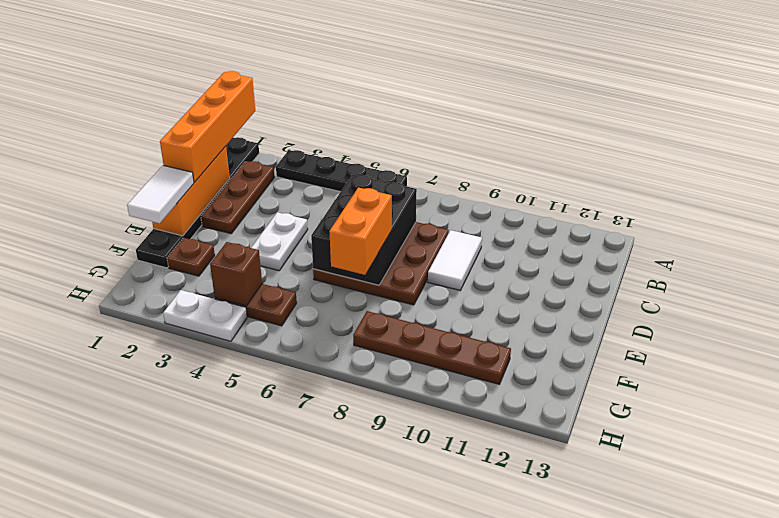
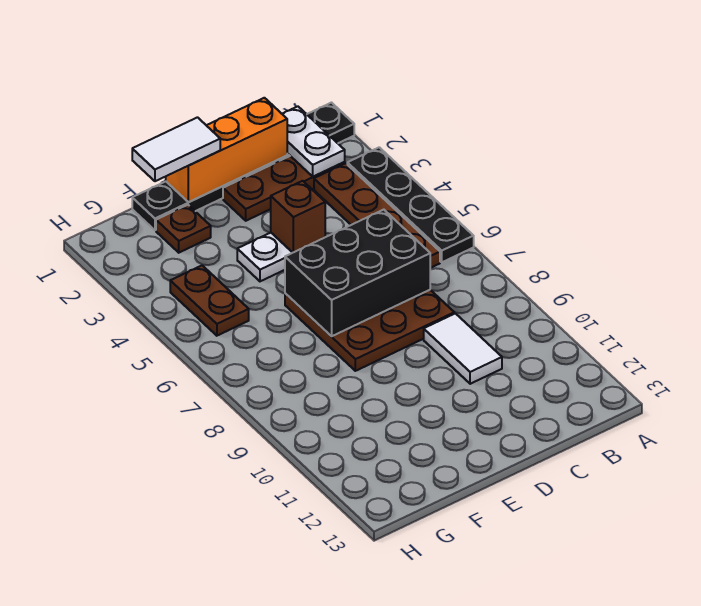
orange 1x4 brick [160,71,255,182] -> none
white 1x2 tile [428,230,482,290] -> white 1x2 tile turned to [424,313,502,384]
orange 1x2 brick [329,187,392,275] -> none
brown 1x1 brick [210,242,262,306] -> brown 1x1 brick moved to [271,181,325,253]
brown 1x4 plate [353,311,511,384] -> brown 1x4 plate moved to [314,163,440,268]
white 1x2 plate [163,290,247,341] -> white 1x2 plate moved to [283,106,345,177]

